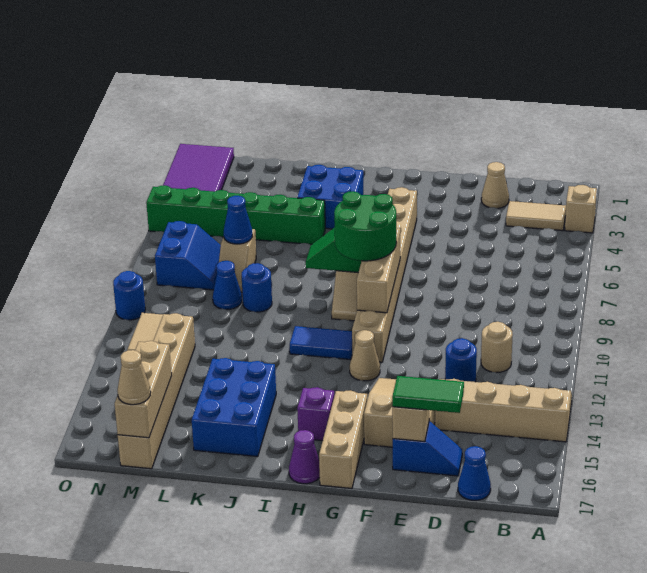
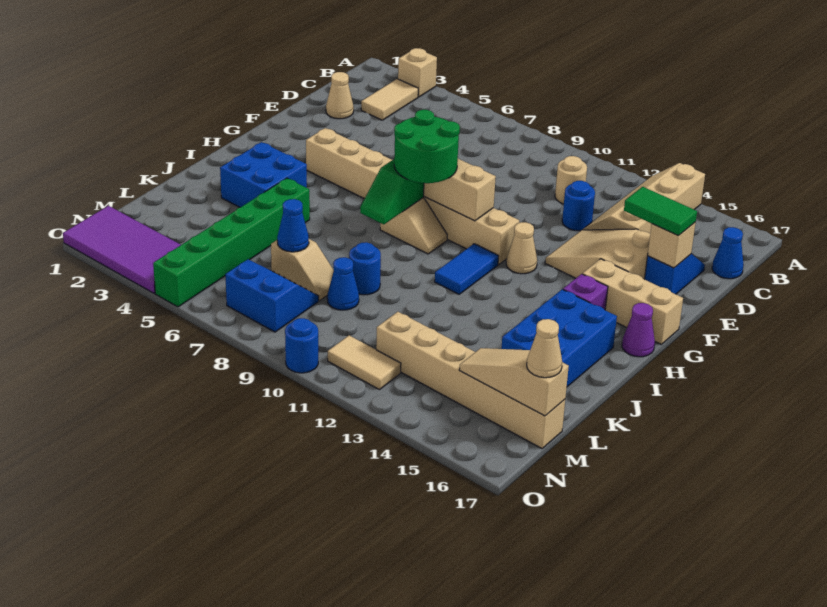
green 1x2 tile [392,376,464,413] -> green 1x2 tile turned to [624,187,697,236]
blue 2x3 brick [192,358,276,457] -> blue 2x3 brick turned to [501,289,617,387]
tan 1x3 brick [115,341,172,438] -> tan 1x3 slope [459,348,569,416]

